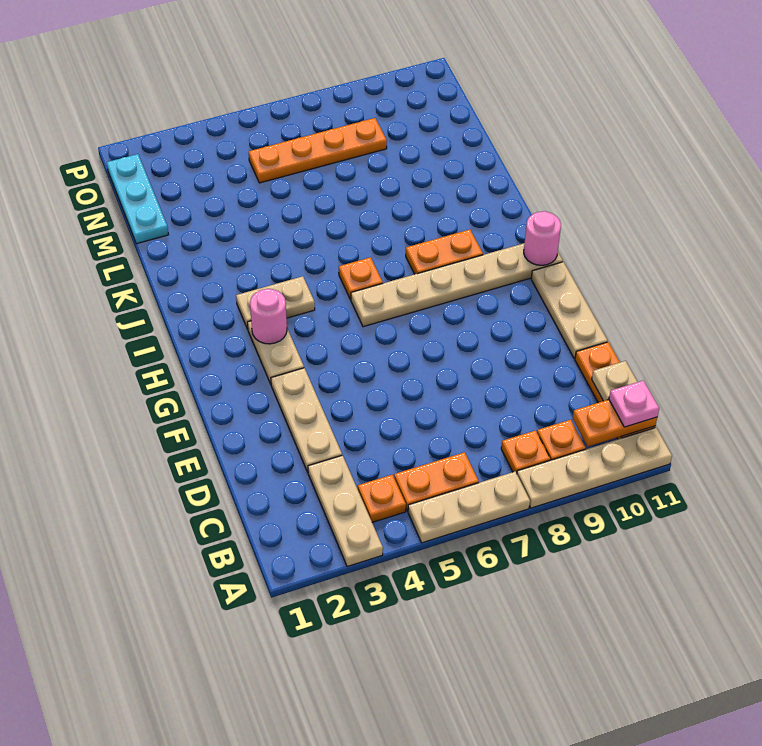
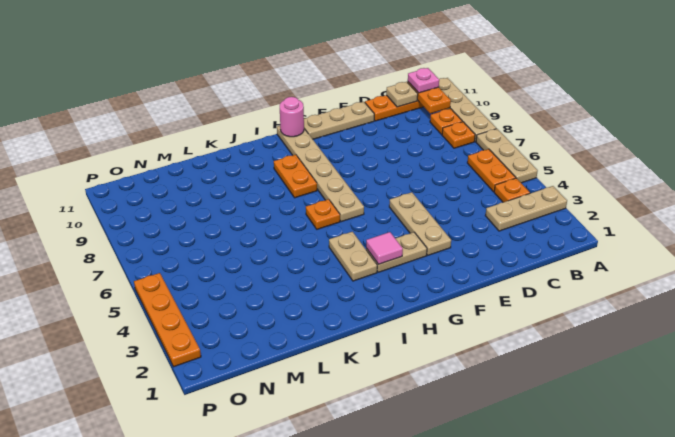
tan 1x3 plate [271,368,342,472] -> tan 1x3 plate turned to [389,192,451,255]
pink 1x1 round brick [250,289,287,344] -> pink 1x1 tile [366,232,403,264]
cyan 1x3 plate [107,154,168,244] -> none
orange 1x4 plate [249,118,387,183] -> orange 1x4 plate moved to [134,273,201,367]

